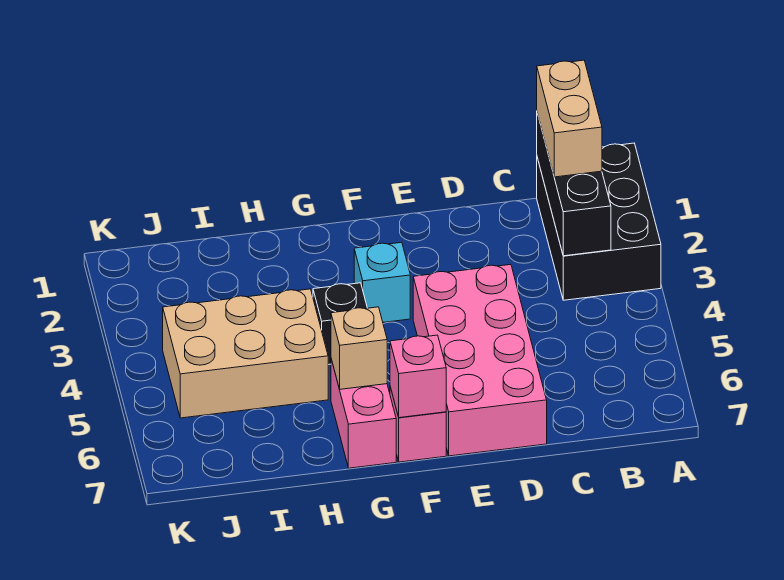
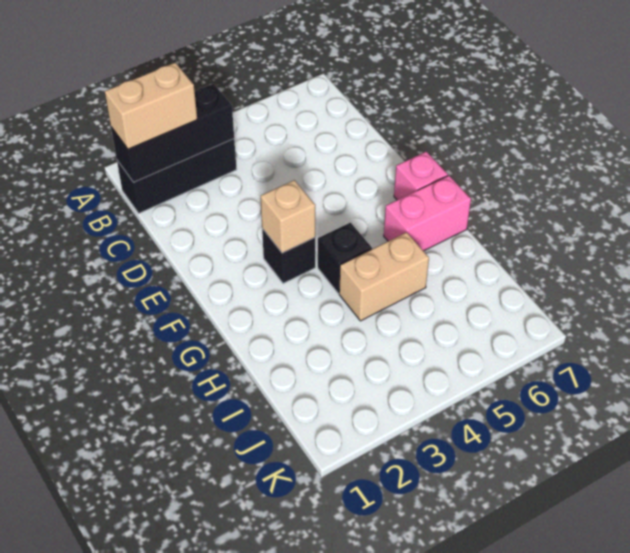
black 2x3 brick [537,143,661,300] -> black 1x3 brick [117,139,237,213]
pink 2x4 brick [413,265,547,456] -> none
cyan 1x1 brick [354,242,410,322] -> black 1x1 brick [262,229,315,283]
pink 1x1 brick [390,335,446,418] -> none
tan 1x1 brick [331,307,387,389] -> tan 1x1 brick moved to [261,180,315,253]
tan 2x3 brick [163,289,328,418] -> tan 1x2 brick [339,232,429,321]

